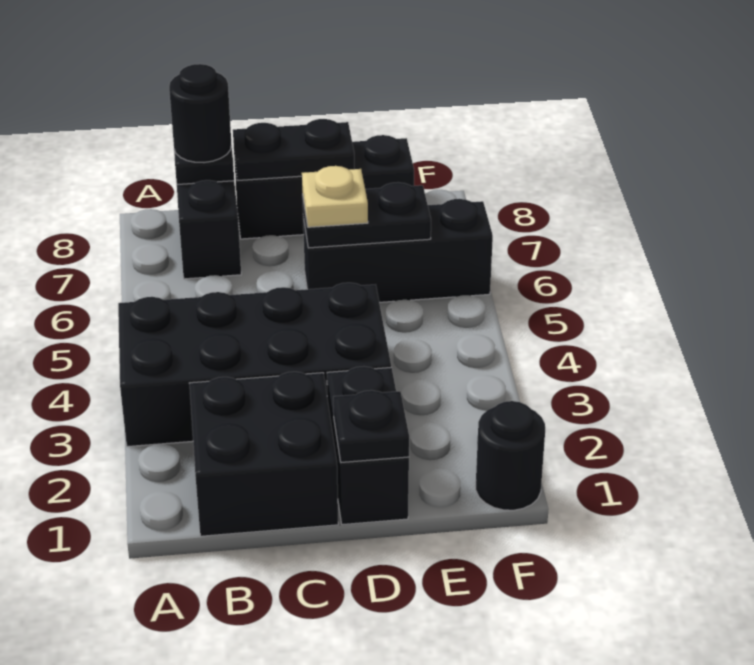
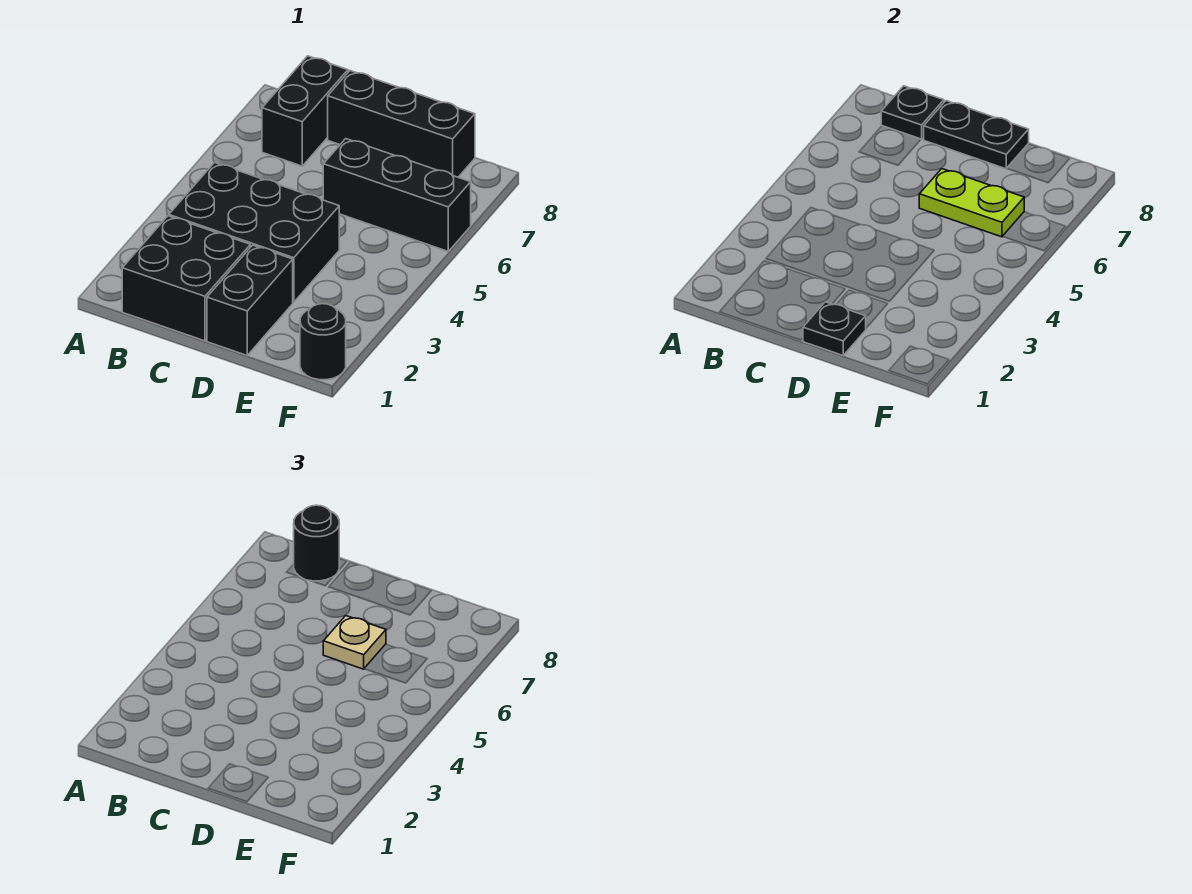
black 2x4 brick [118,283,391,447] -> black 2x3 brick [169,162,339,302]
black 1x2 plate [302,182,431,248] -> lime 1x2 plate [919,169,1024,237]

